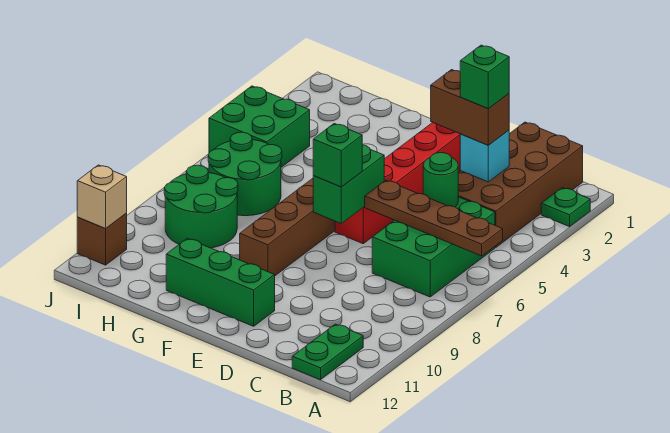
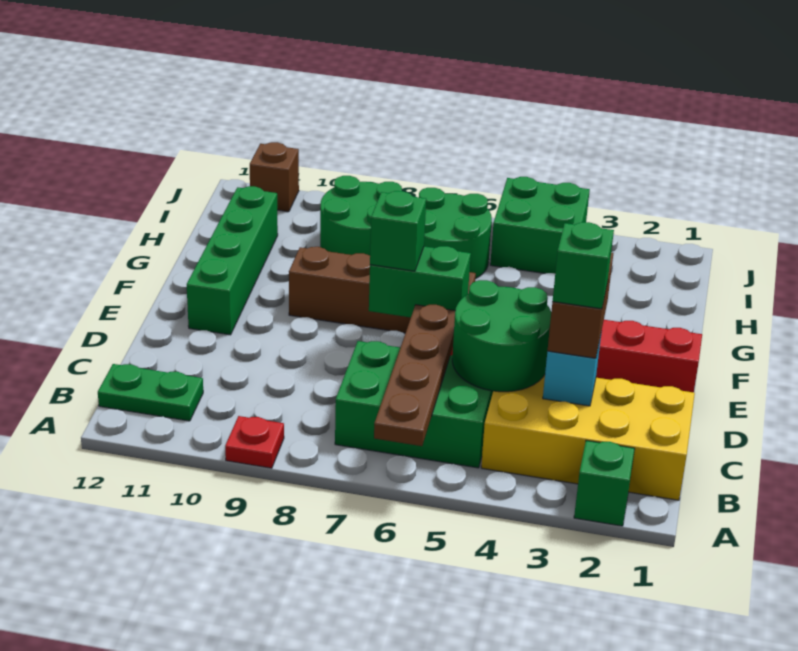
green 1x1 plate [541,188,590,227] -> green 1x1 brick [574,440,635,526]
none -> red 1x1 plate [225,416,284,468]
brown 2x4 brick [458,122,583,247] -> yellow 2x4 brick [481,375,695,500]
green 1x1 round brick [423,153,458,207] -> green 2x2 round brick [452,280,551,392]
green 1x3 brick [166,238,275,326] -> green 1x4 brick [187,186,278,335]
tan 1x1 brick [77,165,127,228] -> none

